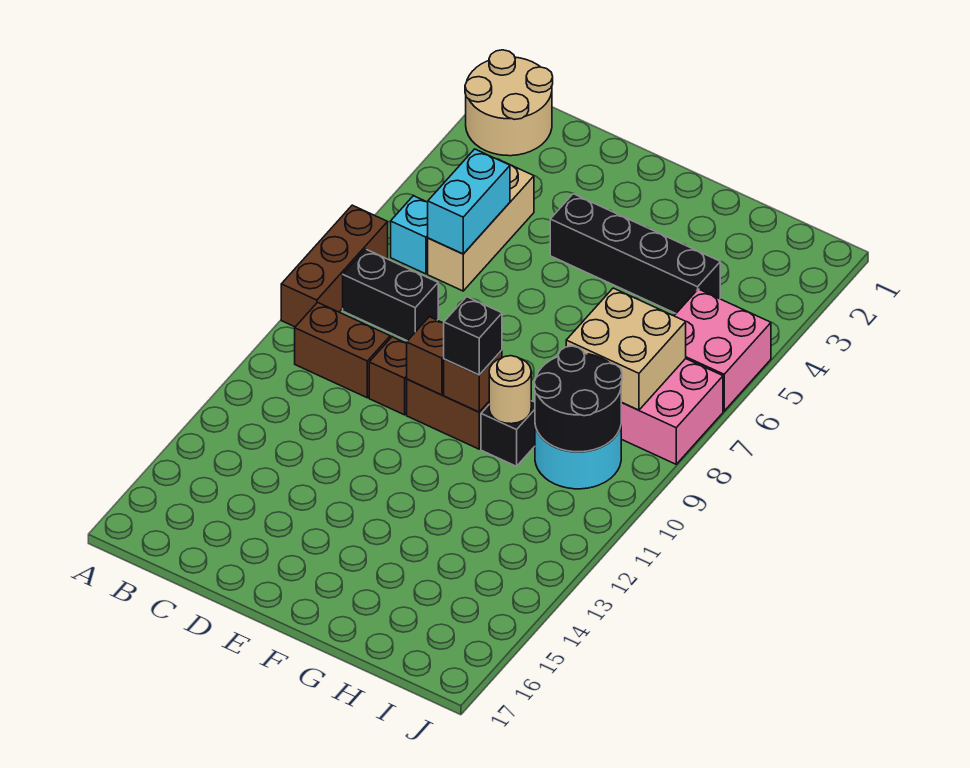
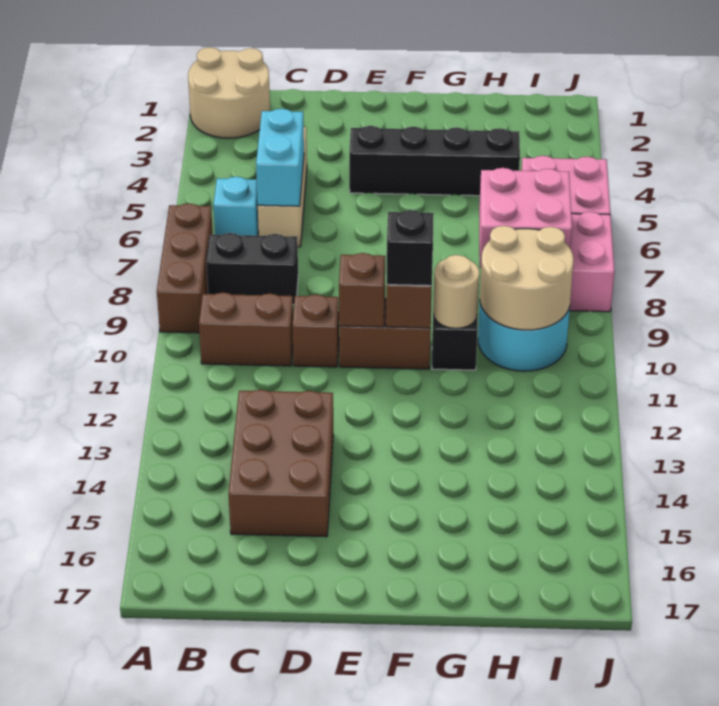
none -> brown 2x3 brick [228,390,333,537]
tan 2x2 brick [566,288,686,410] -> pink 2x2 brick [479,168,572,268]
black 2x2 round brick [534,346,622,452] -> tan 2x2 round brick [480,226,574,330]

